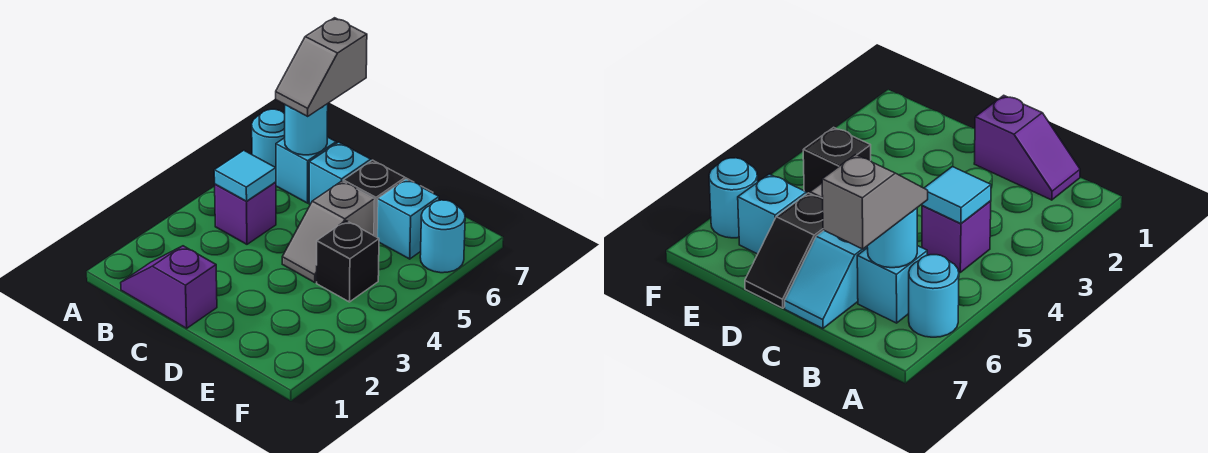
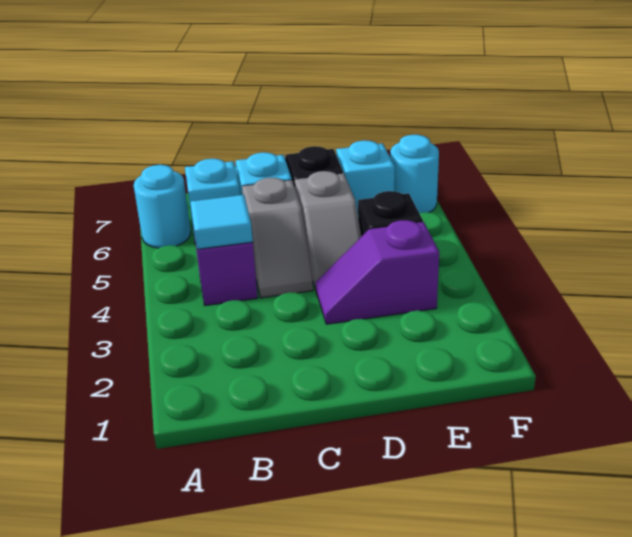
purple 1x2 slope [121,246,217,328] -> purple 1x2 slope moved to [316,220,439,324]
cyan 1x1 round brick [285,104,328,155] -> none
grey 1x2 slope [276,18,367,116] -> grey 1x2 slope moved to [242,178,313,298]

